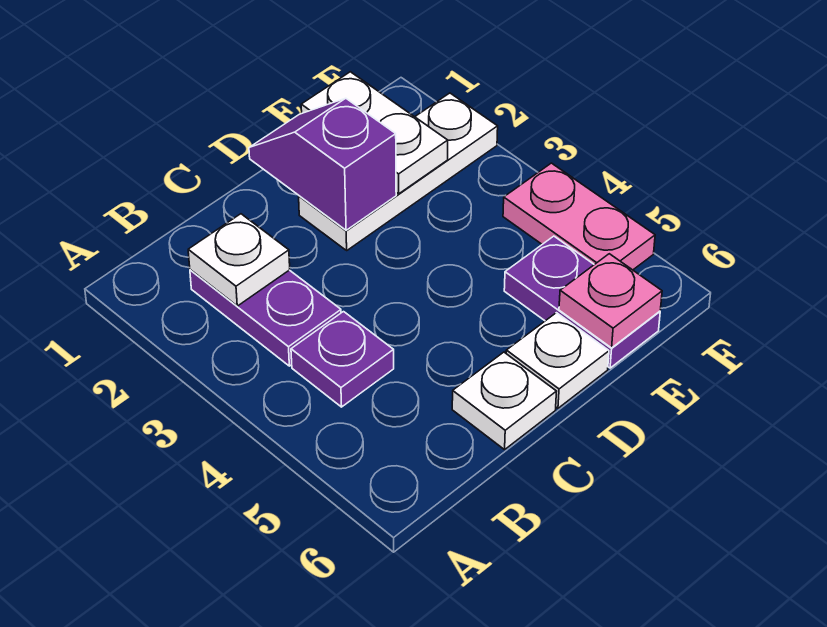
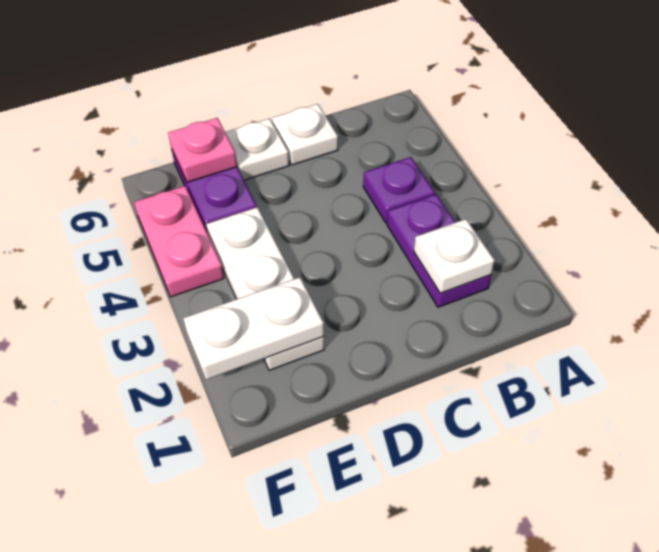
purple 1x2 slope [249,98,396,230] -> none
white 1x3 plate [299,93,498,250] -> white 1x3 plate turned to [206,207,324,370]
white 1x2 plate [301,72,448,194] -> white 1x2 plate turned to [183,277,324,380]

